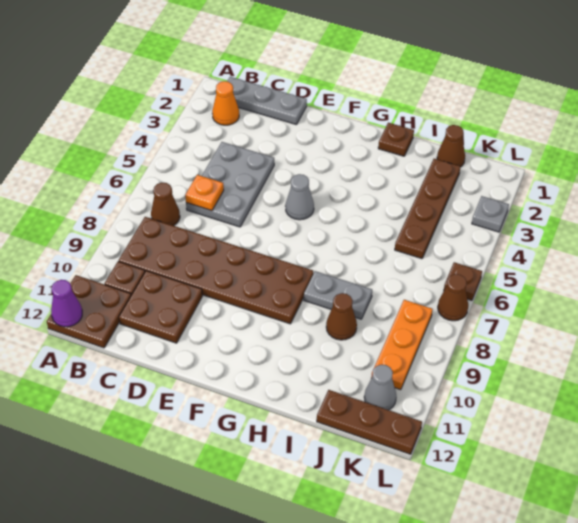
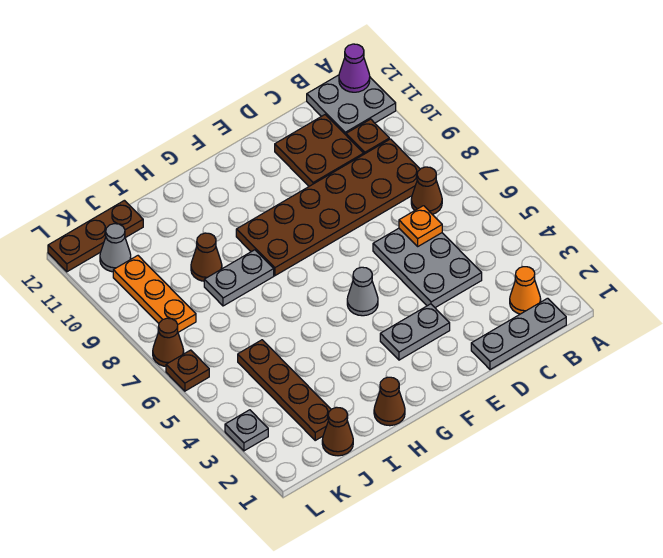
brown 2x2 plate [47,275,131,348] -> grey 2x2 plate [307,75,396,135]
none -> grey 1x2 plate [380,304,450,360]
brown 1x1 plate [378,123,414,156] -> brown 1x1 cone [374,377,405,426]

